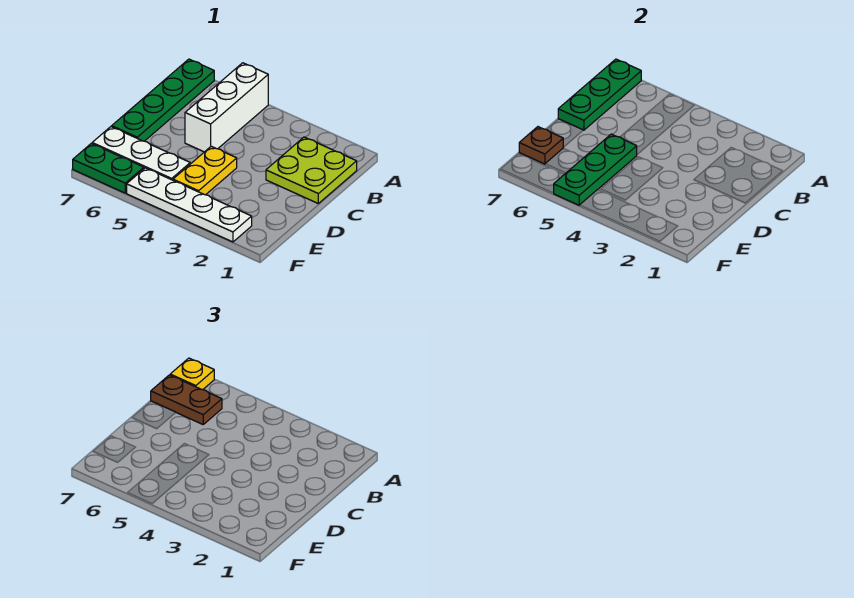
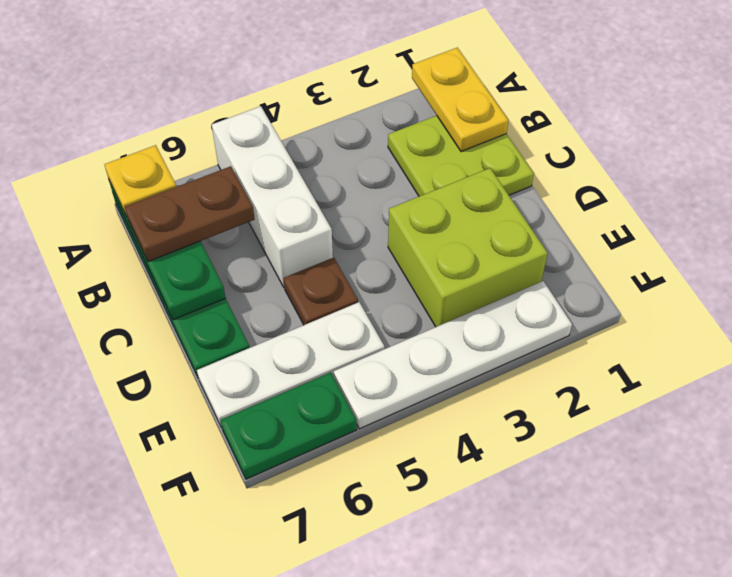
none -> lime 2x2 brick [388,168,548,327]
yellow 1x2 plate [173,146,237,195] -> yellow 1x2 plate moved to [412,48,509,152]
green 1x3 plate [553,134,637,205] -> none
brown 1x1 plate [519,127,564,164] -> brown 1x1 plate moved to [284,258,358,325]

